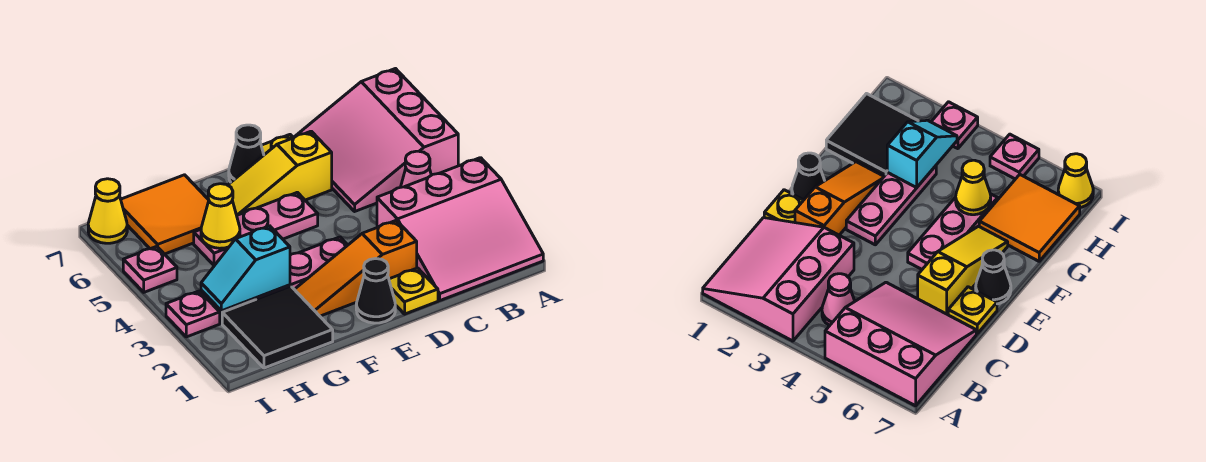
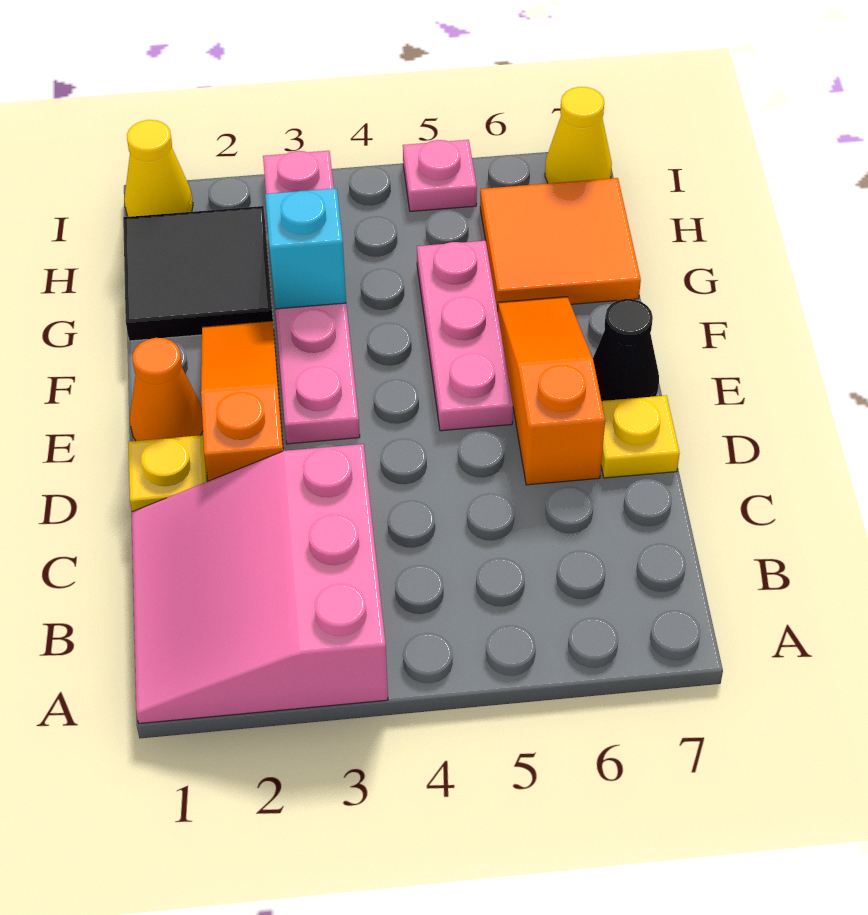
pink 3x3 slope [295,69,458,211] -> none
pink 1x1 cone [401,151,431,187] -> none
yellow 1x3 slope [228,131,332,215] -> orange 1x3 slope [497,297,605,485]
black 1x1 cone [356,259,395,323] -> orange 1x1 cone [129,338,203,441]
yellow 1x1 cone [201,184,240,248] -> yellow 1x1 cone moved to [124,120,193,217]

